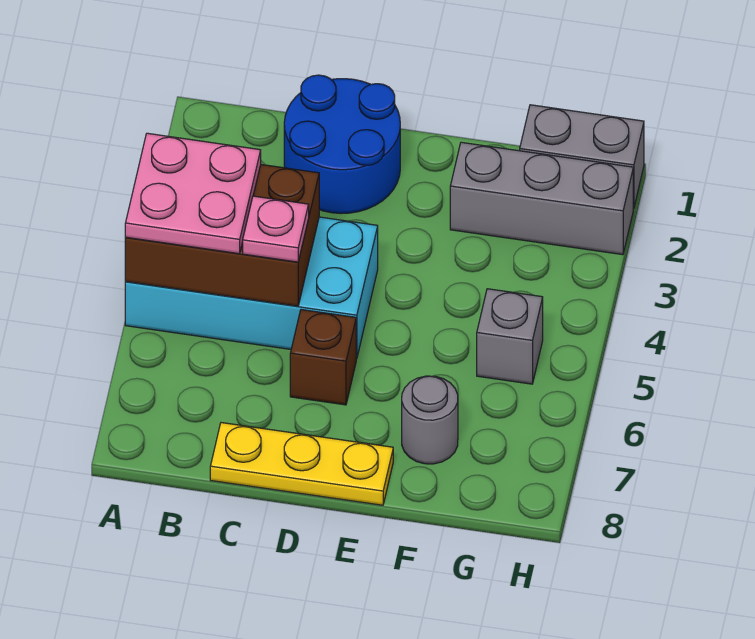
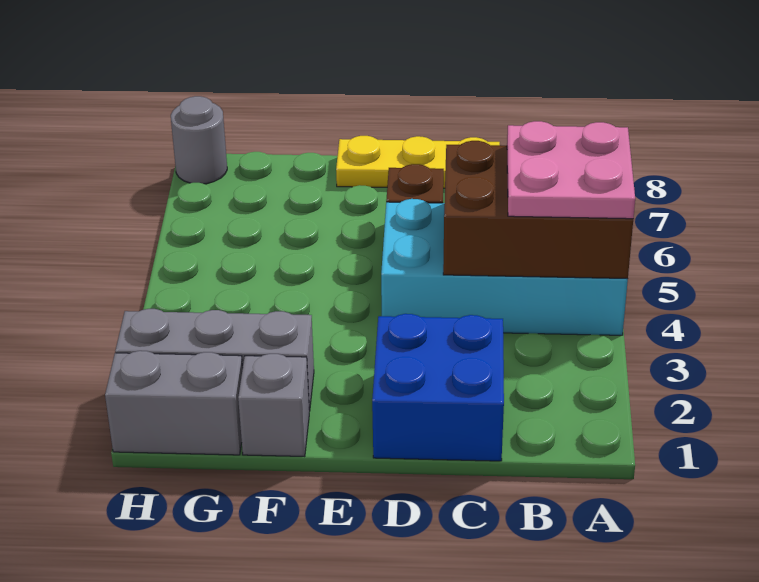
blue 2x2 round brick [284,75,400,213] -> blue 2x2 brick [372,314,504,461]
pink 1x1 plate [243,196,309,262] -> none
grey 1x1 round brick [402,376,458,464] -> grey 1x1 round brick moved to [171,96,227,184]
grey 1x1 brick [477,289,543,384] -> grey 1x1 brick moved to [238,354,309,457]

